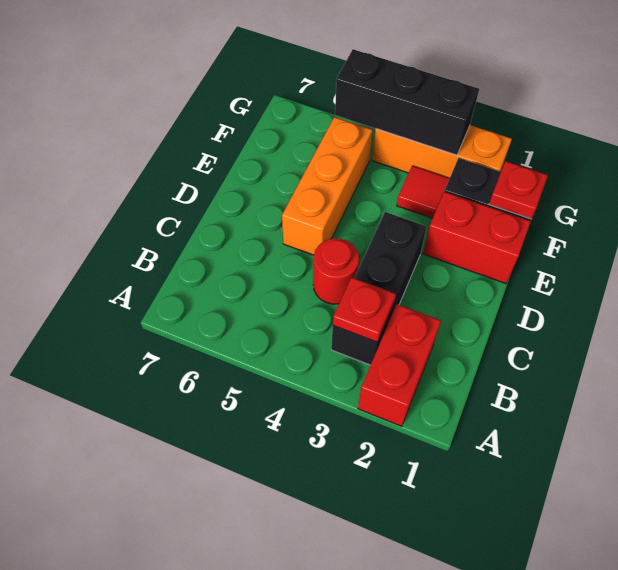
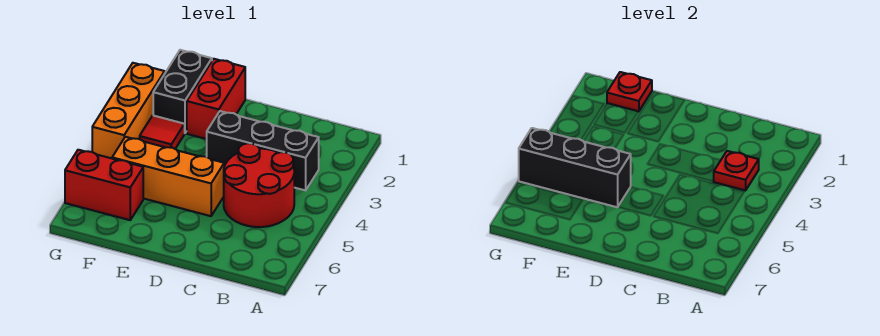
red 1x2 brick [358,304,441,426] -> red 1x2 brick moved to [65,150,143,220]
red 1x1 round brick [313,238,359,304] -> red 2x2 round brick [224,143,294,227]
black 1x3 brick [335,49,479,155] -> black 1x3 brick turned to [519,128,631,207]

